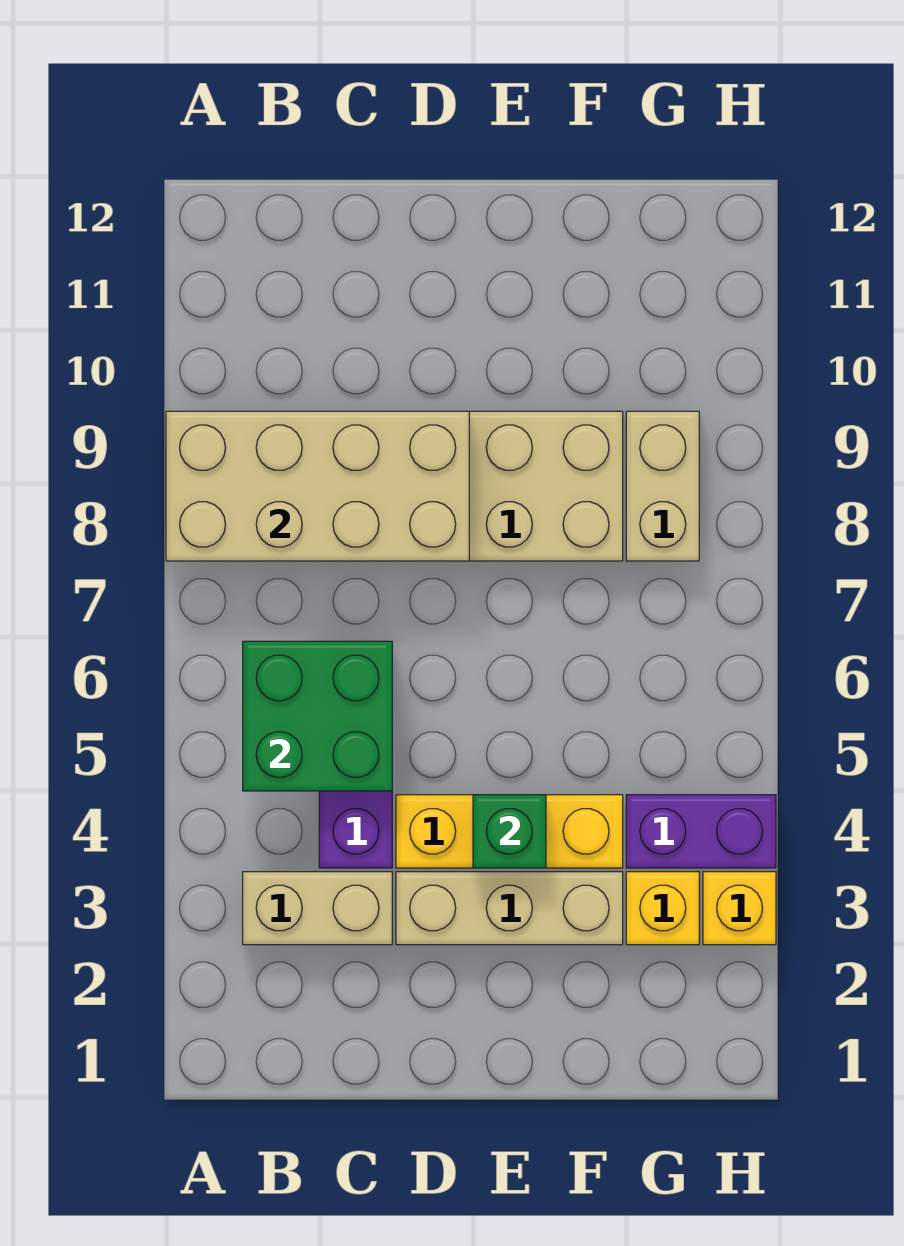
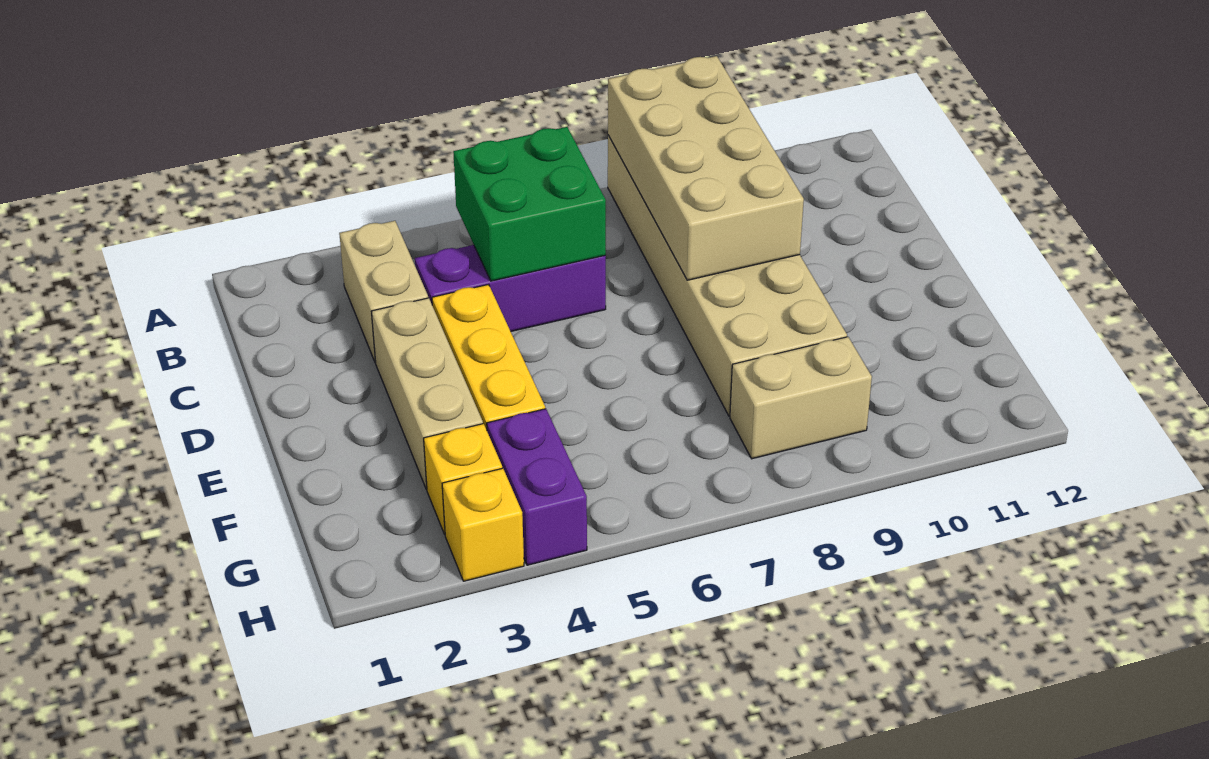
green 1x1 brick [473,795,546,868] -> none

